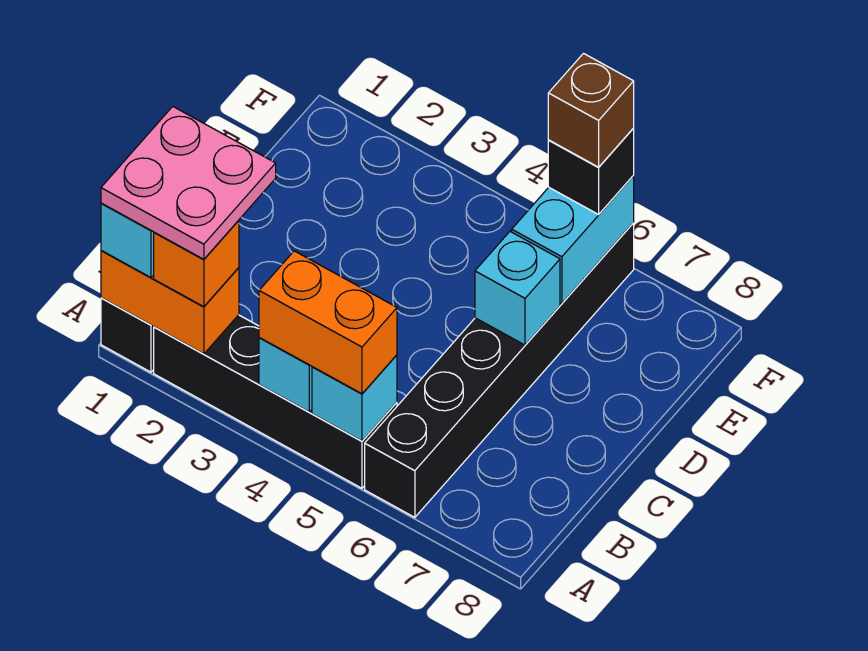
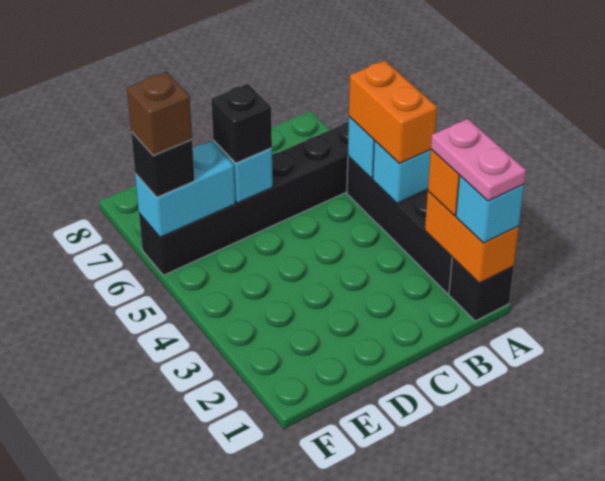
pink 2x2 plate [101,107,276,259] -> pink 1x2 plate [431,119,526,201]
none -> black 1x1 brick [211,84,272,163]

